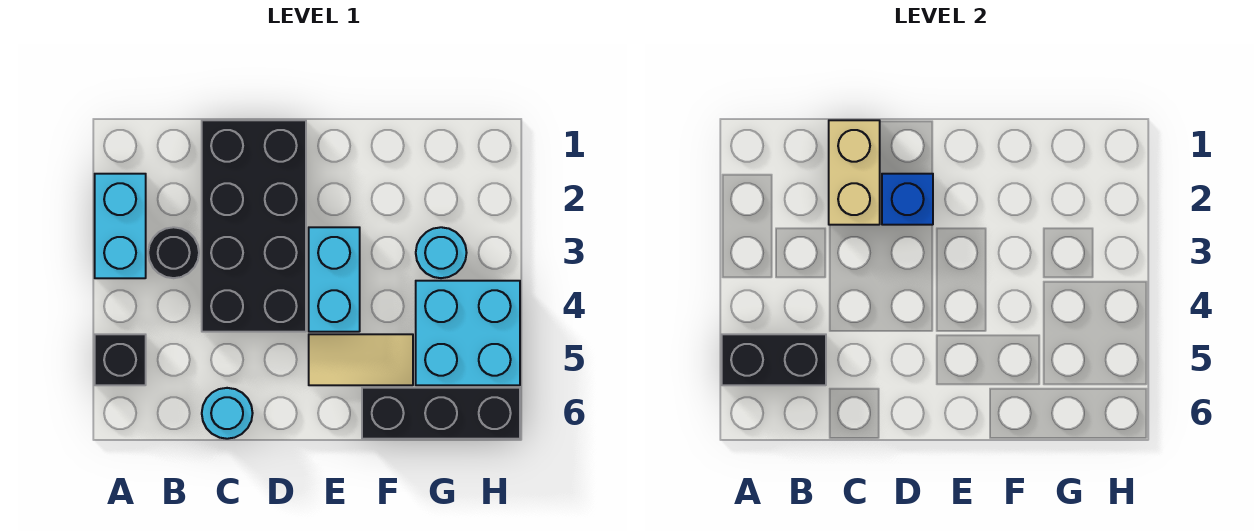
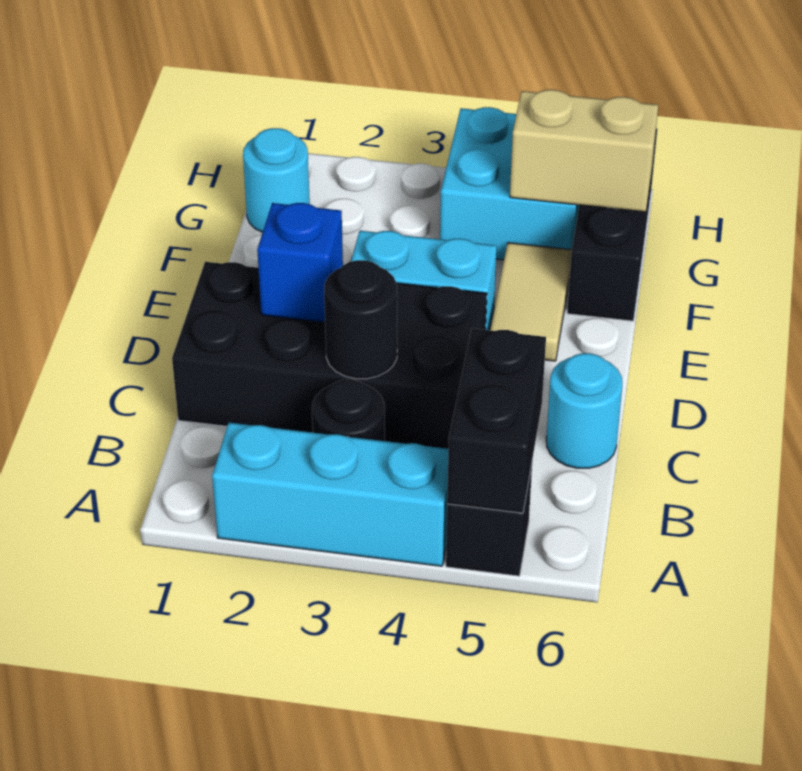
cyan 1x2 brick [95,174,146,278] -> cyan 1x3 brick [212,423,448,566]
tan 1x2 brick [829,120,880,225] -> tan 1x2 brick moved to [510,90,658,212]
none -> black 1x1 round brick [324,260,397,379]
cyan 1x1 round brick [416,227,467,278] -> cyan 1x1 round brick moved to [243,128,310,232]

